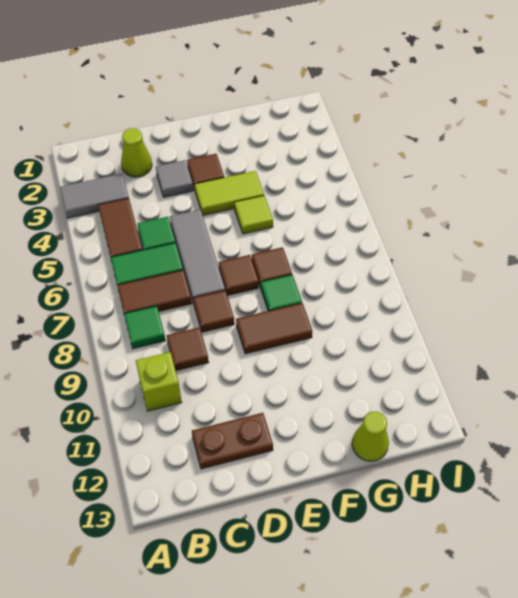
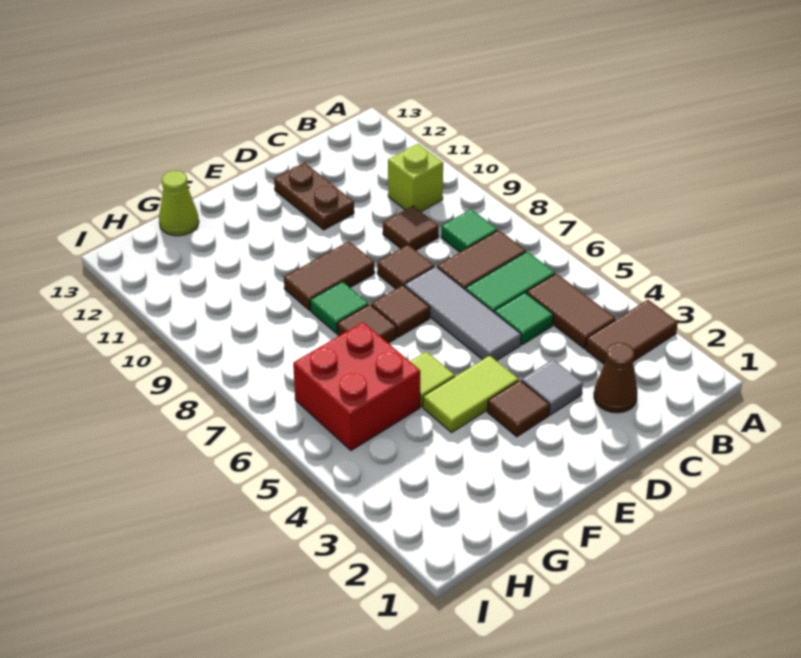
grey 1x2 tile [60,174,129,218] -> brown 1x2 tile [586,300,678,364]
lime 1x1 cone [121,128,152,177] -> brown 1x1 cone [594,343,637,413]
brown 1x2 plate [192,413,273,469] -> brown 1x2 plate turned to [274,163,354,230]
none -> red 2x2 brick [293,322,420,450]

